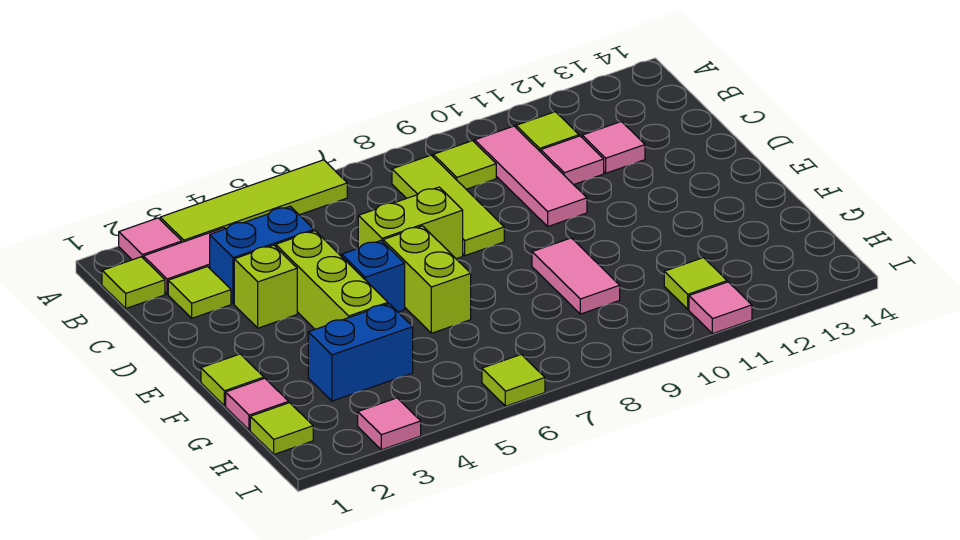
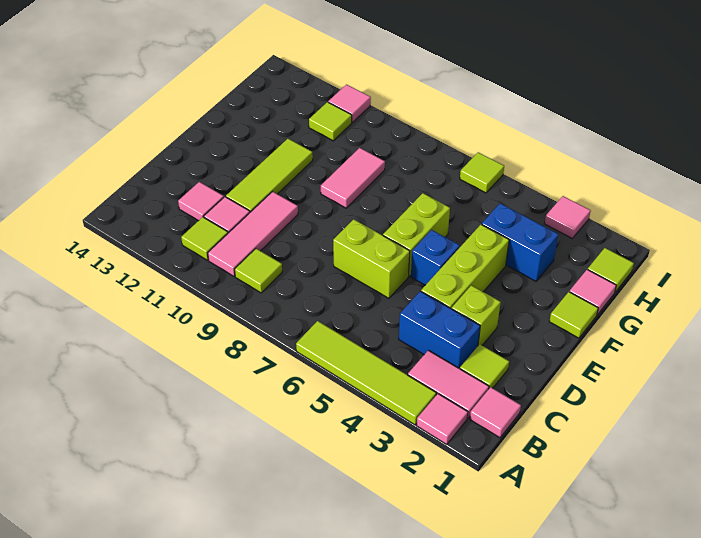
lime 1x1 tile [102,257,165,308] -> pink 1x1 tile [470,387,521,438]
lime 1x3 tile [392,155,504,256] -> lime 1x3 tile moved to [226,139,313,212]

